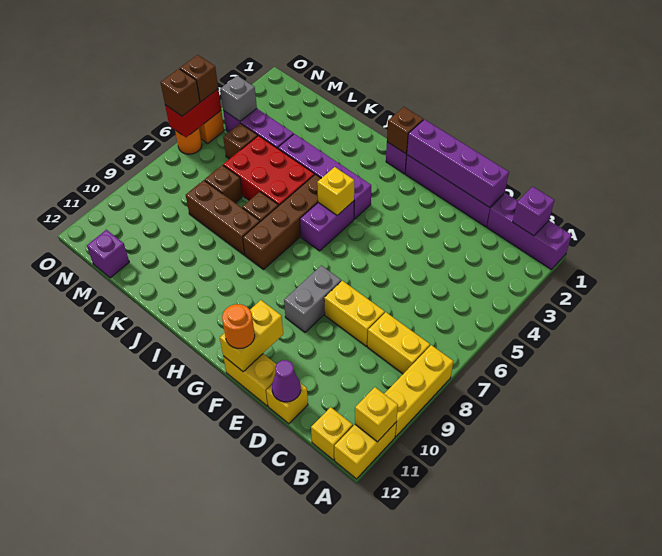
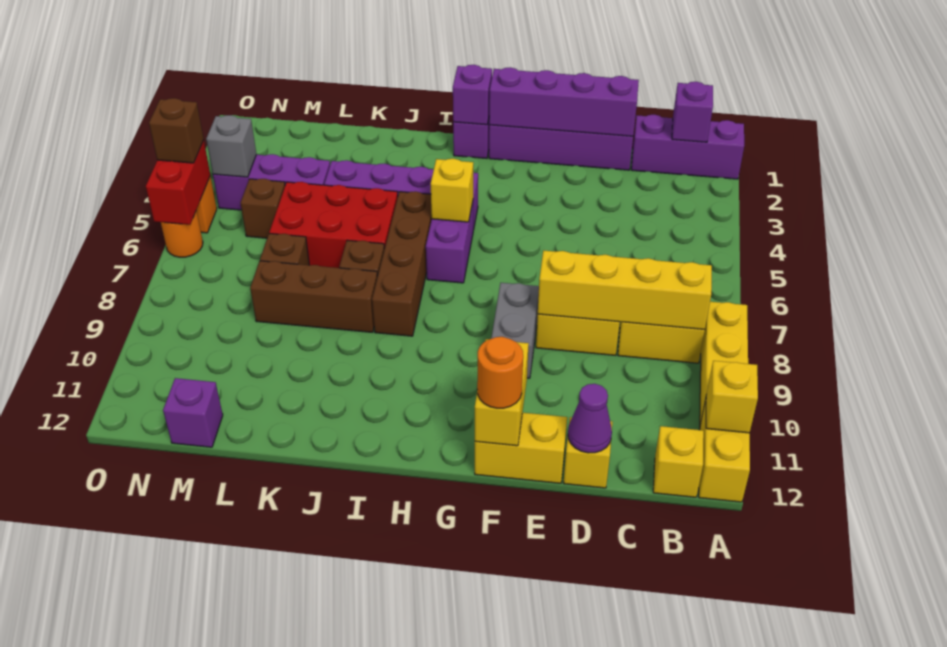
none -> yellow 1x4 brick [538,250,712,330]
brown 1x1 brick [387,107,423,154] -> purple 1x1 brick [453,65,492,125]
brown 1x1 brick [161,69,200,116] -> none

